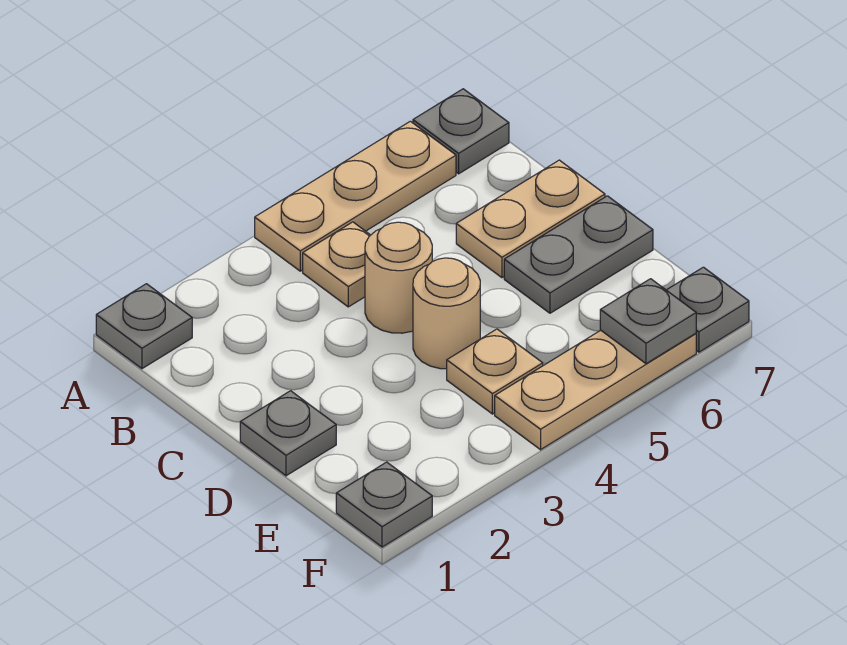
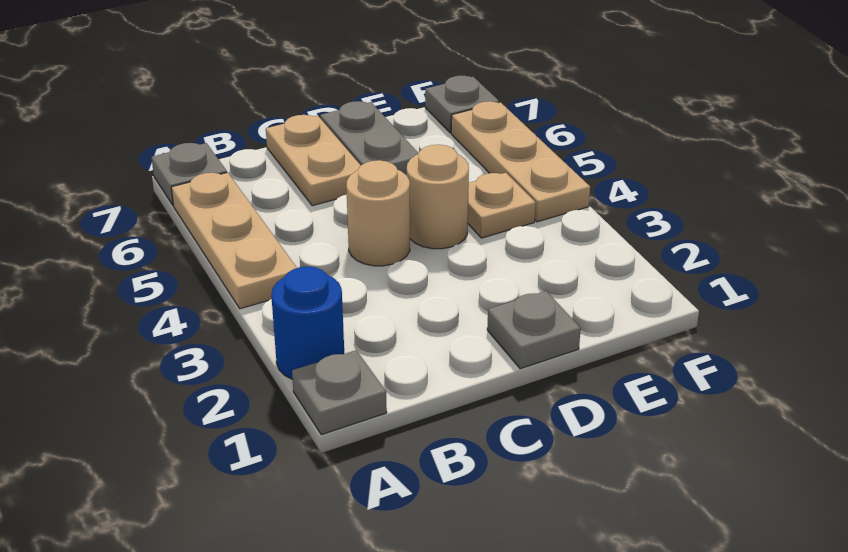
none -> blue 1x1 round brick [271,267,344,379]
tan 1x1 plate [303,222,370,307] -> none
grey 1x1 plate [336,462,432,547] -> none
grey 1x1 plate [600,279,696,364] -> none

